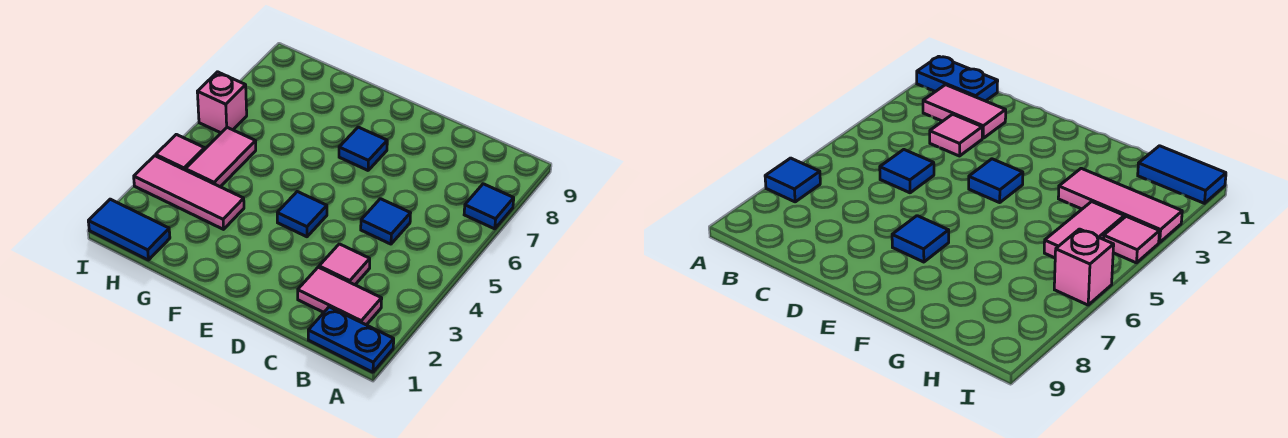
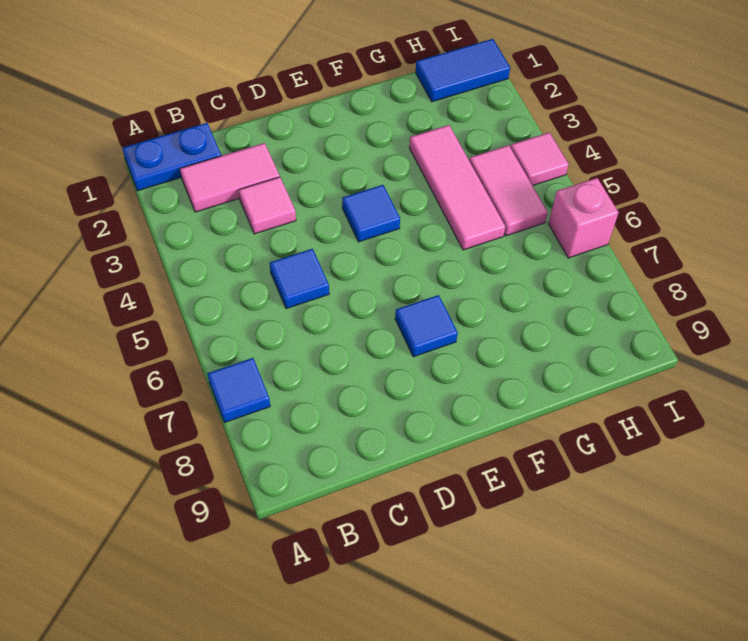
pink 1x3 tile [134,156,244,229] -> pink 1x3 tile turned to [409,125,505,250]

